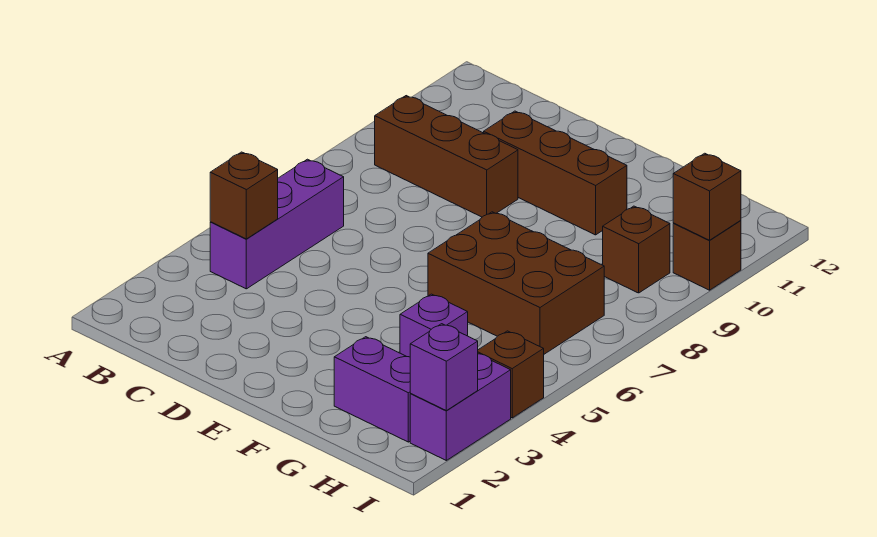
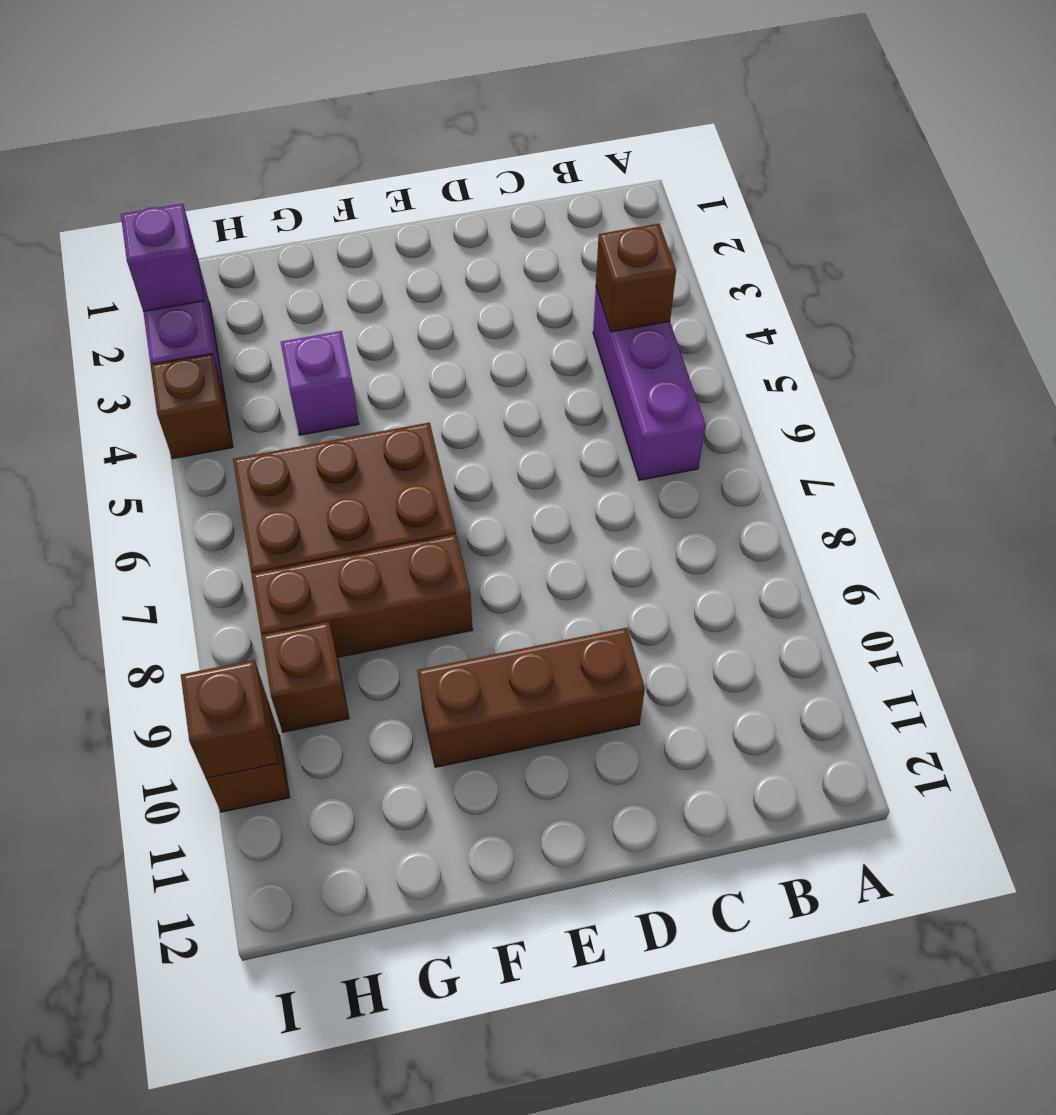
brown 1x3 brick [375,96,518,217] -> brown 1x3 brick moved to [251,534,473,657]
purple 1x2 brick [334,337,411,442] -> none

